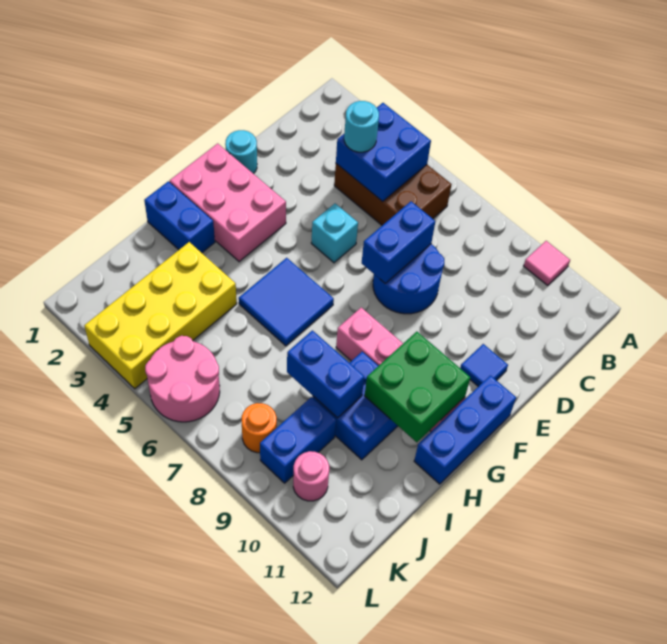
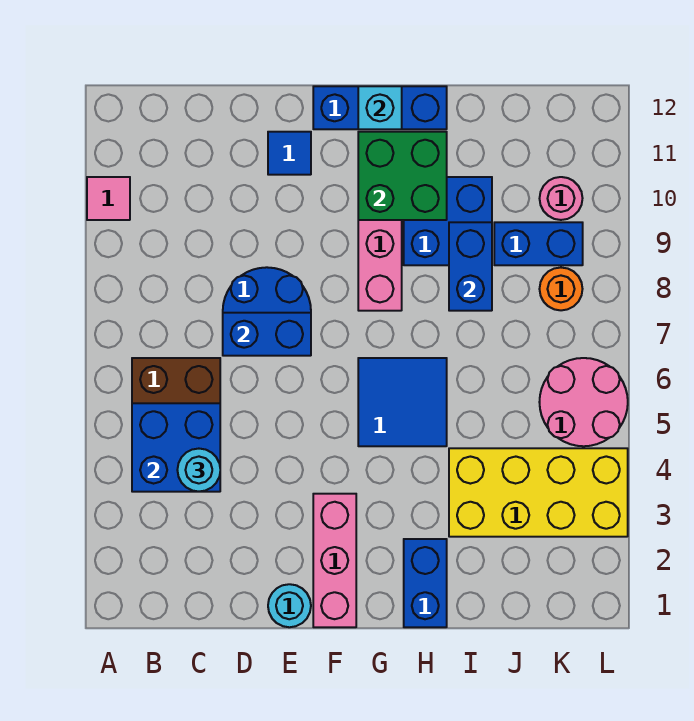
cyan 1x1 brick [311,204,358,263] -> cyan 1x1 brick moved to [358,86,402,129]
pink 2x3 brick [170,143,286,262] -> pink 1x3 brick [313,494,356,627]

